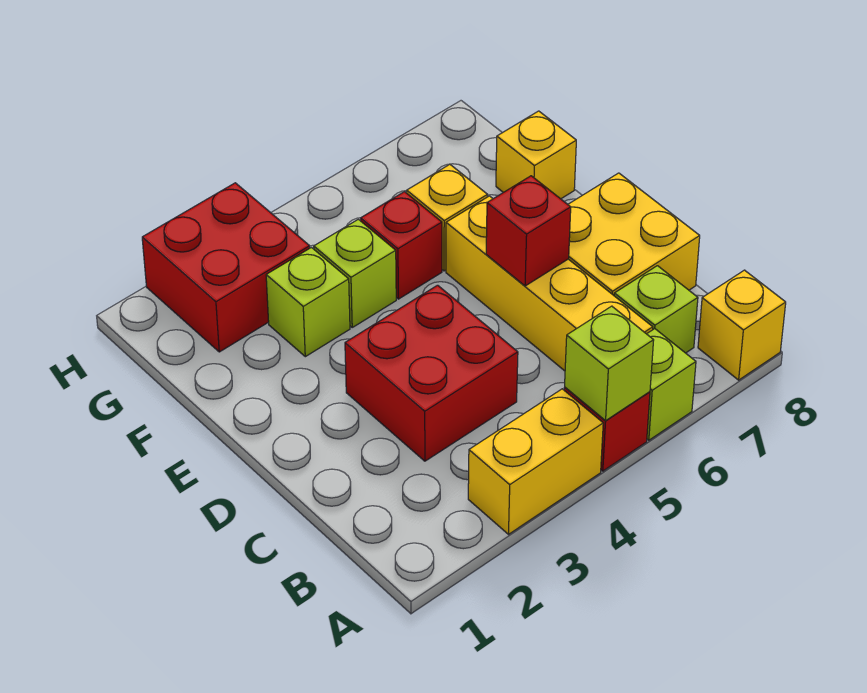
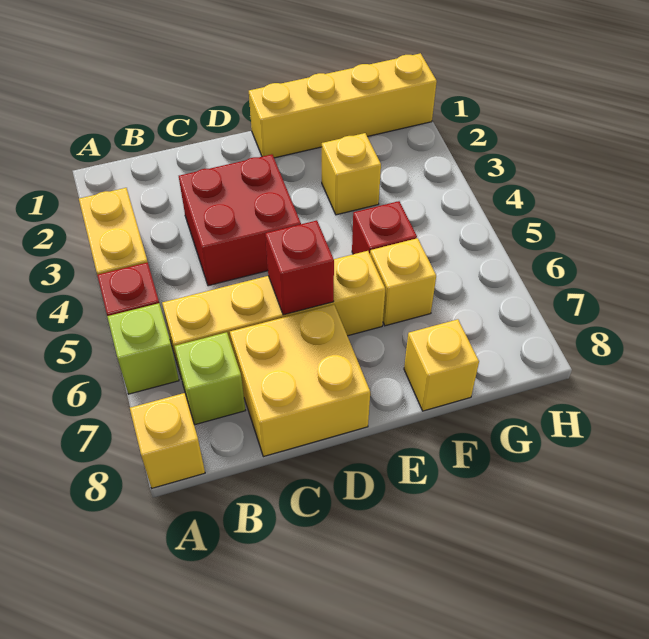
lime 1x1 brick [565,306,654,421] -> none
none -> yellow 1x4 brick [249,53,437,158]
lime 1x1 brick [266,248,350,357] -> yellow 1x1 brick [321,133,381,215]
lime 1x1 brick [314,219,396,327] -> none
red 2x2 brick [142,183,310,352] -> none

